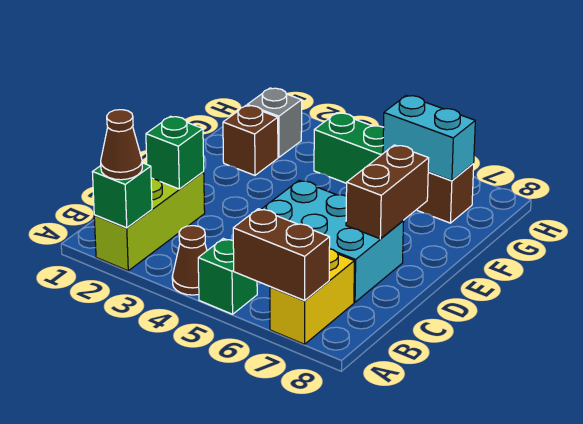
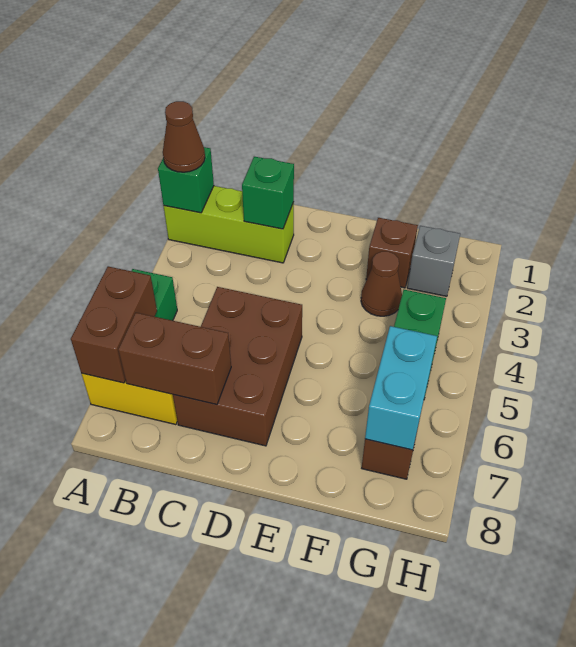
brown 1x1 cone [172,226,207,295] -> brown 1x1 cone moved to [361,251,402,316]
cyan 2x3 brick [261,180,404,302] -> brown 2x3 brick [173,287,302,446]
brown 1x2 brick [346,145,429,239] -> brown 1x2 brick moved to [118,313,231,405]

